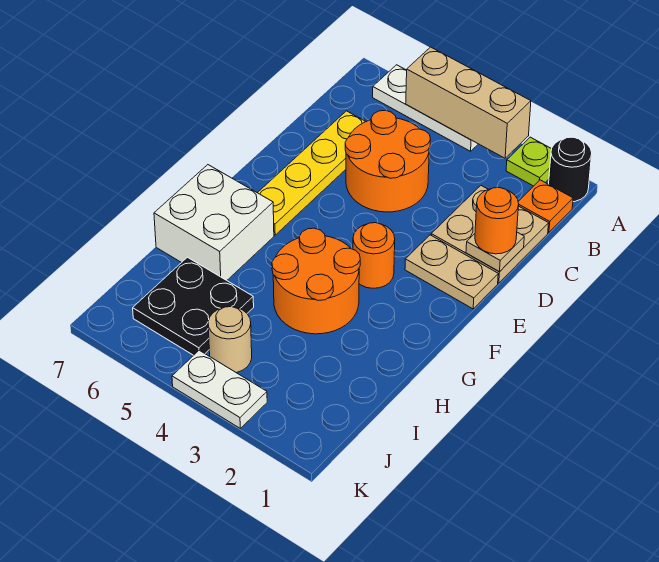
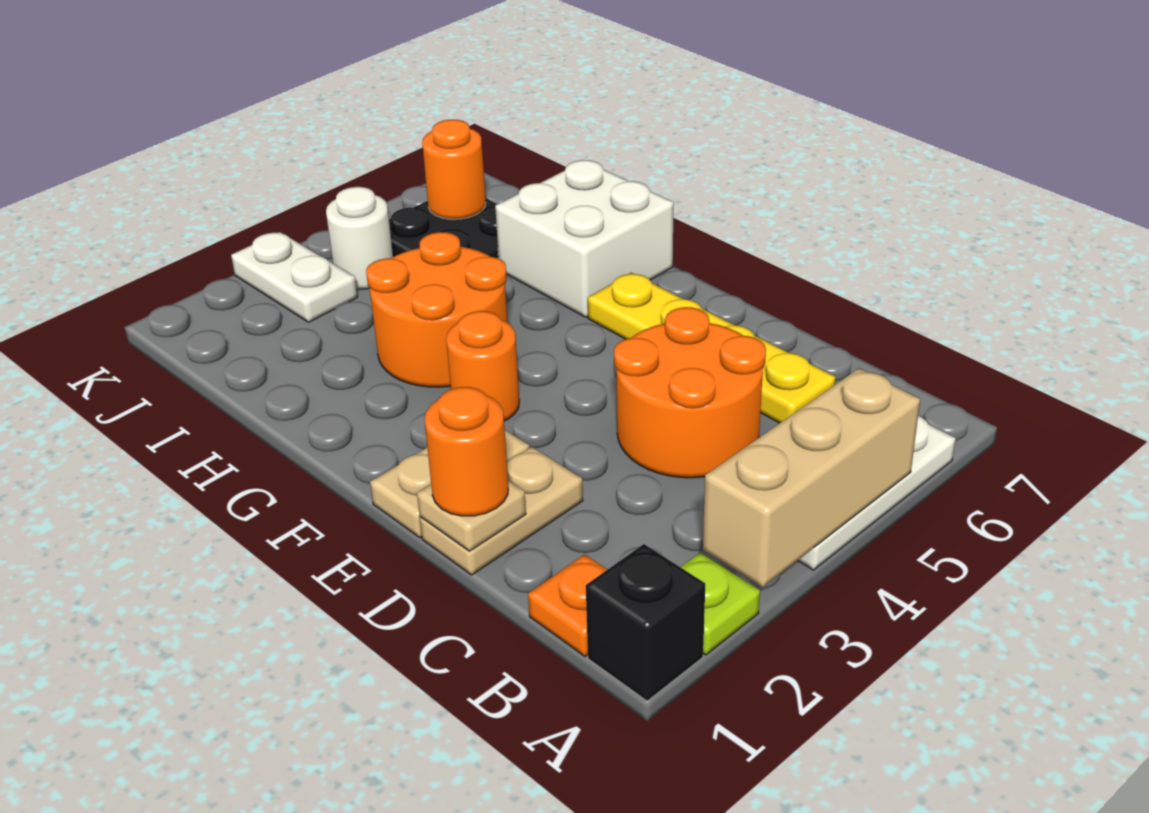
black 1x1 round brick [549,137,592,202] -> black 1x1 brick [586,544,705,701]
tan 2x2 plate [431,186,549,283] -> tan 1x2 plate [420,447,583,575]
tan 1x1 round brick [208,307,252,373] -> white 1x1 round brick [326,187,393,289]
none -> orange 1x1 round brick [422,120,486,219]
white 1x2 plate [172,350,267,428] -> white 1x2 plate turned to [231,232,357,322]

